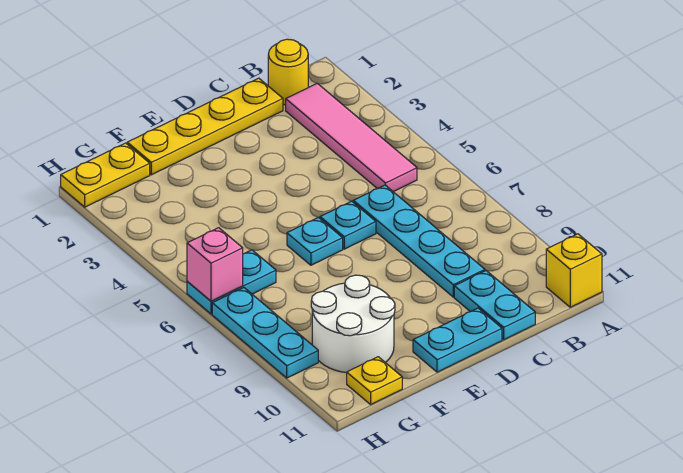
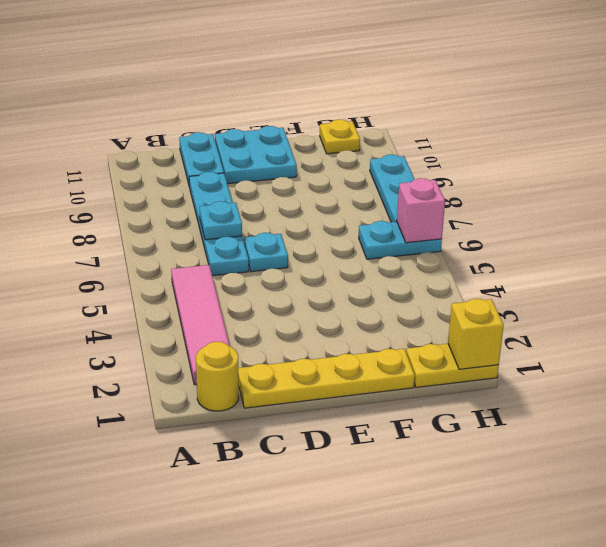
yellow 1x1 brick [546,234,602,307] -> yellow 1x1 brick moved to [448,299,504,369]
cyan 1x2 plate [413,308,502,372] -> cyan 2x2 plate [215,126,297,184]
cyan 1x1 plate [287,218,343,265] -> cyan 1x1 plate moved to [200,201,242,240]
white 2x2 round brick [311,275,395,373] -> none

